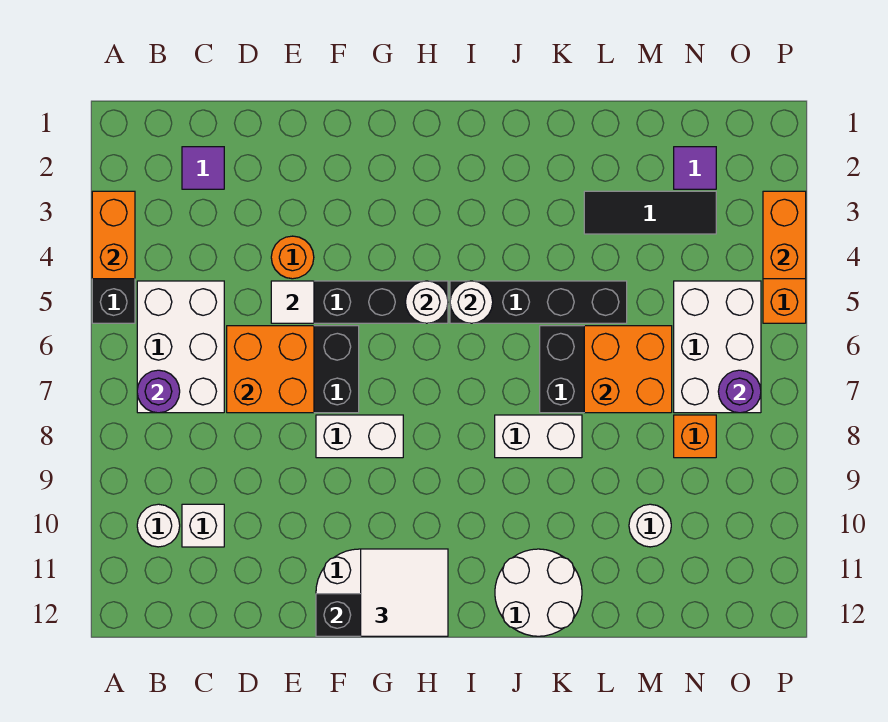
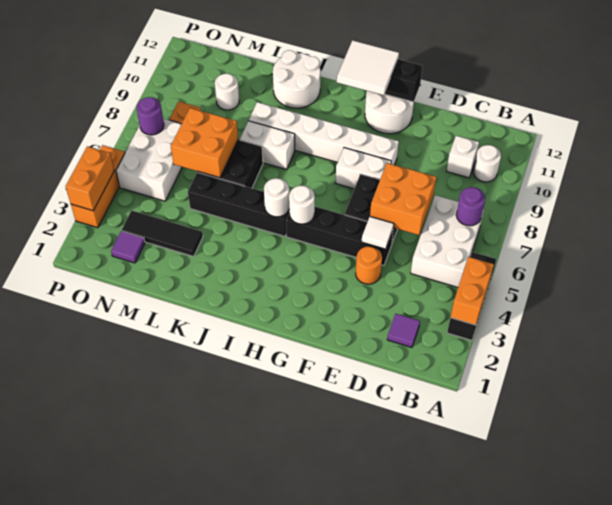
none -> white 1x6 brick [248,102,399,165]

